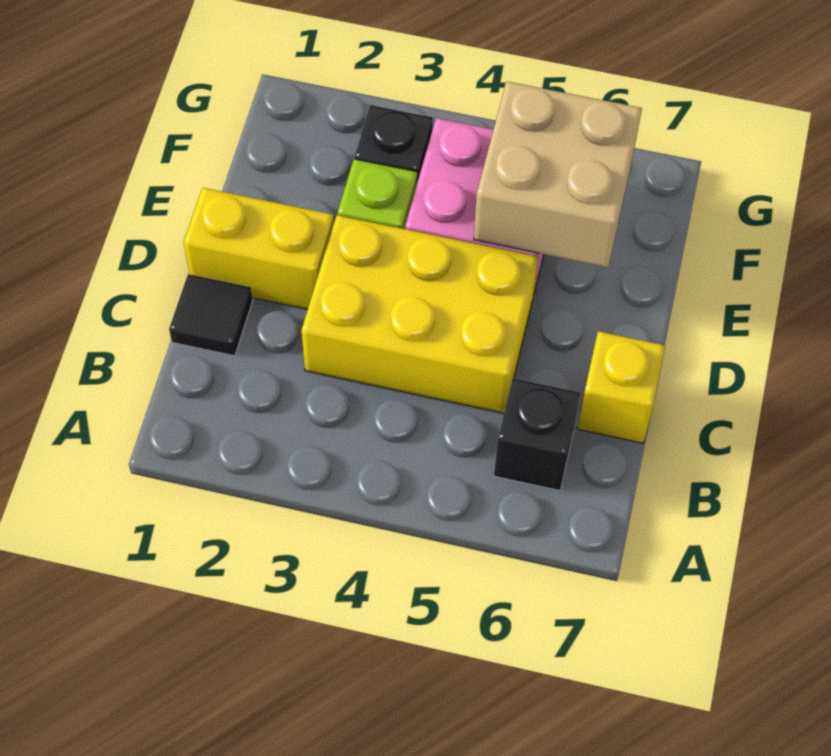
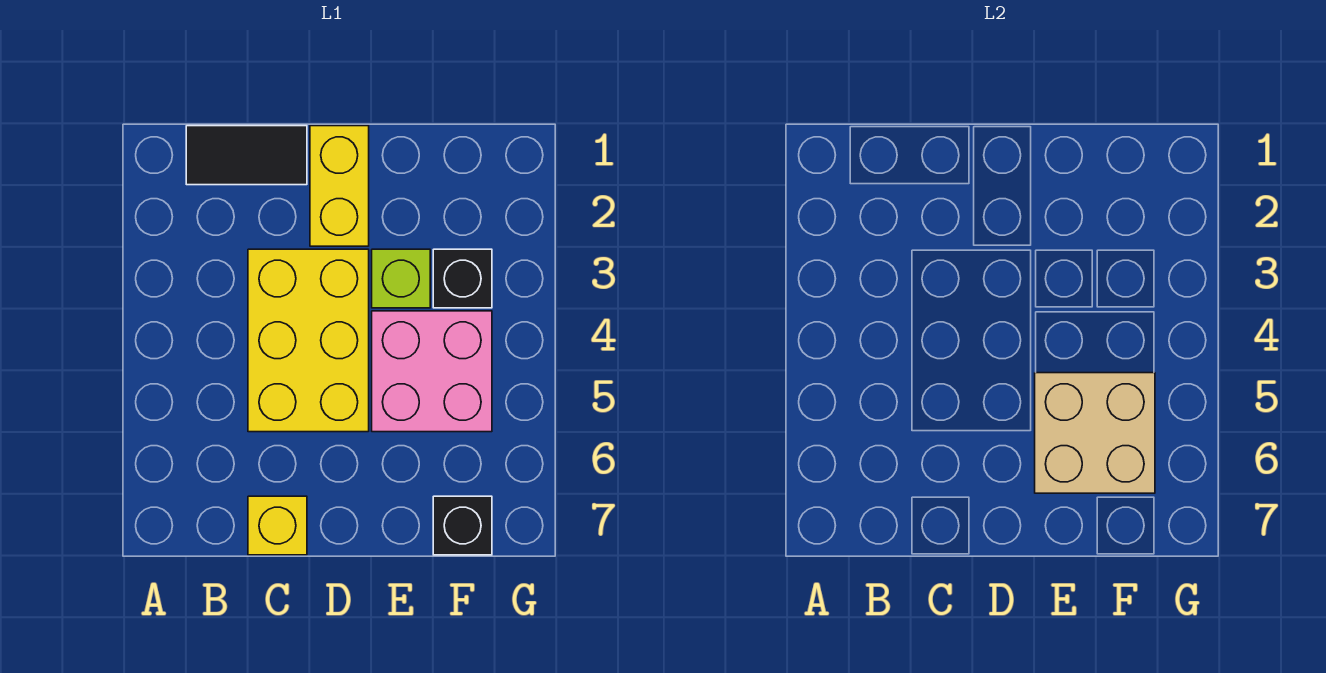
black 1x1 brick [494,378,581,491] -> black 1x1 brick moved to [433,496,492,555]
black 1x1 tile [169,274,253,356] -> black 1x2 tile [186,126,307,185]

